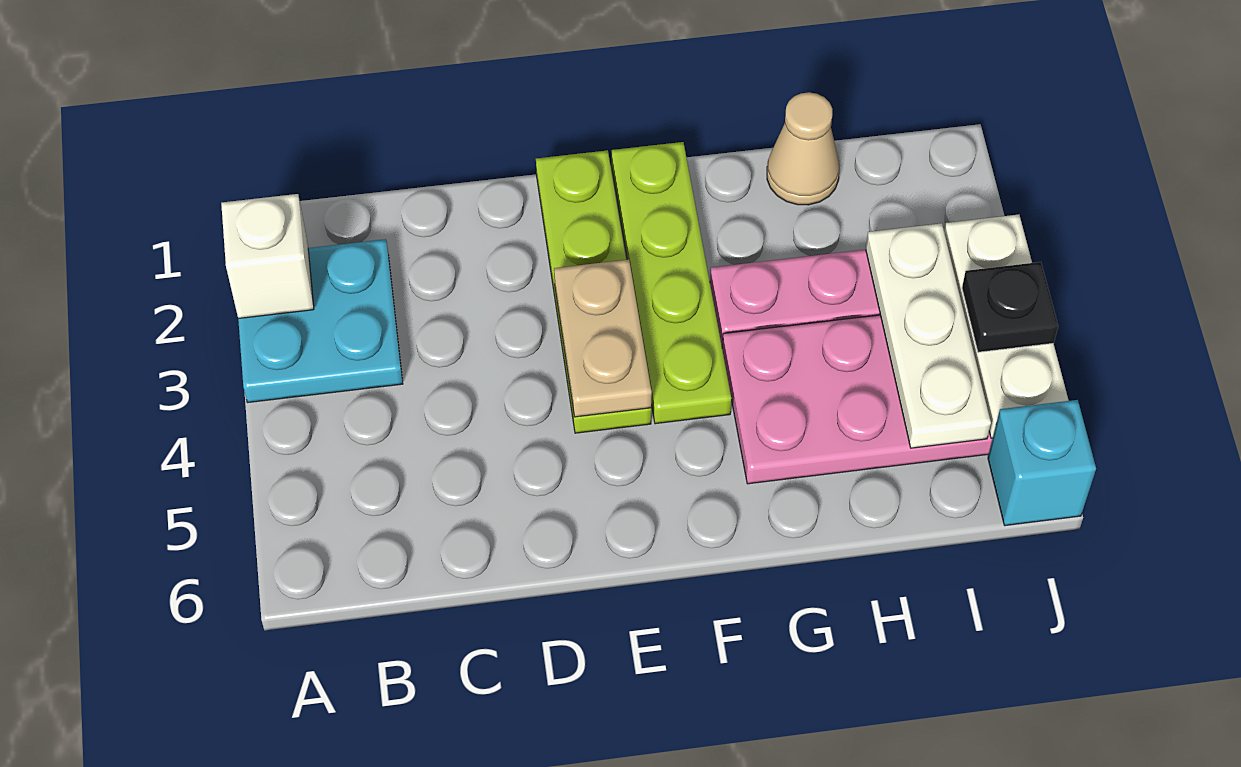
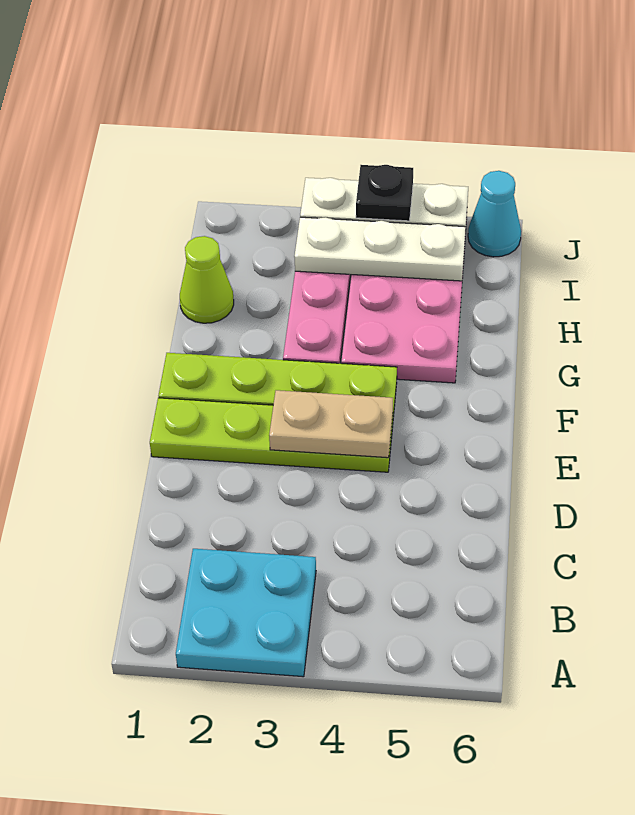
white 1x1 brick [221,194,314,319] -> none
tan 1x1 cone [767,92,840,205] -> lime 1x1 cone [180,236,234,323]
cyan 1x1 brick [988,400,1096,526] -> cyan 1x1 cone [468,171,521,257]

